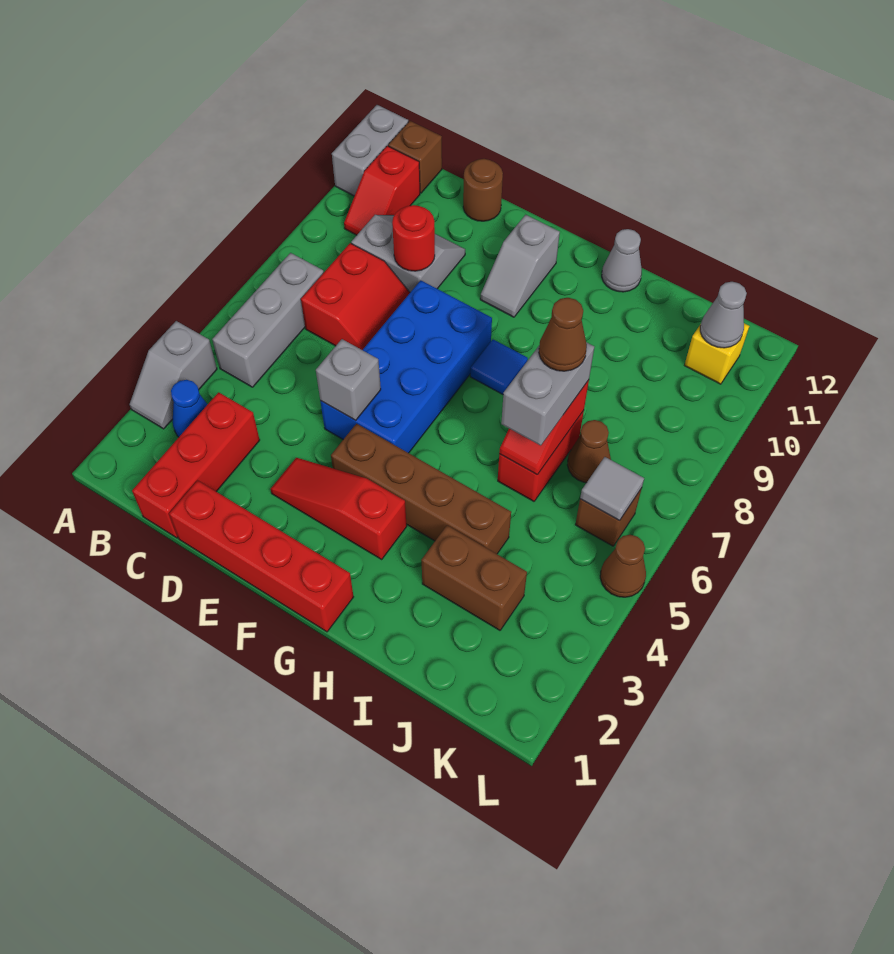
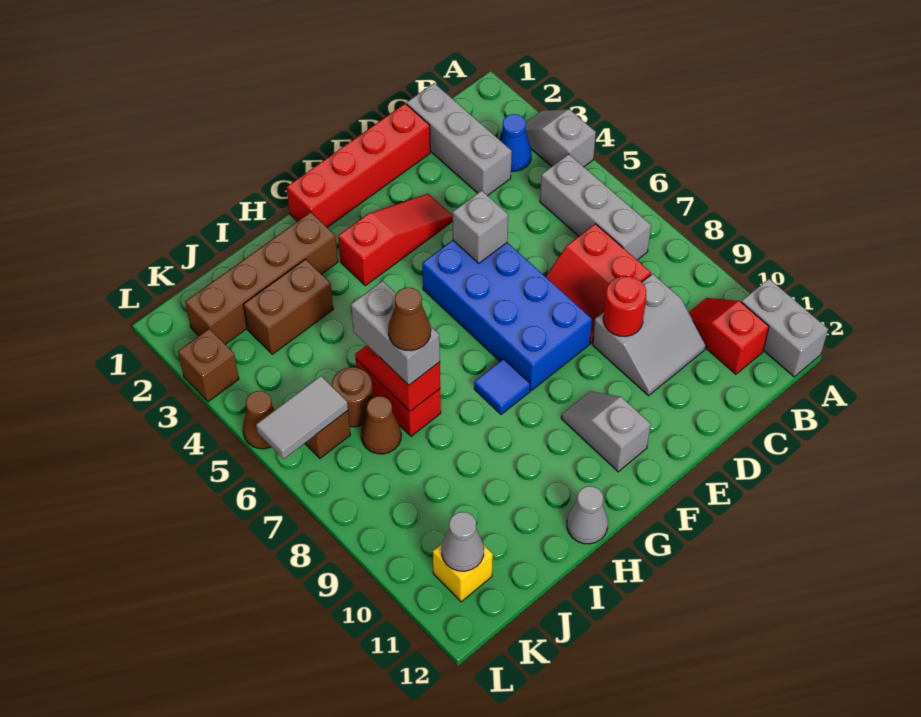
brown 1x1 brick [388,121,442,193] -> brown 1x1 brick moved to [178,329,239,402]
red 1x3 brick [132,392,260,538] -> grey 1x3 brick [407,83,512,196]
brown 1x1 round brick [463,159,503,221] -> brown 1x1 round brick moved to [332,367,373,427]
brown 1x4 brick [331,424,511,554] -> brown 1x4 brick moved to [185,212,338,344]
grey 1x1 tile [580,457,644,521] -> grey 1x2 tile [256,376,348,459]

